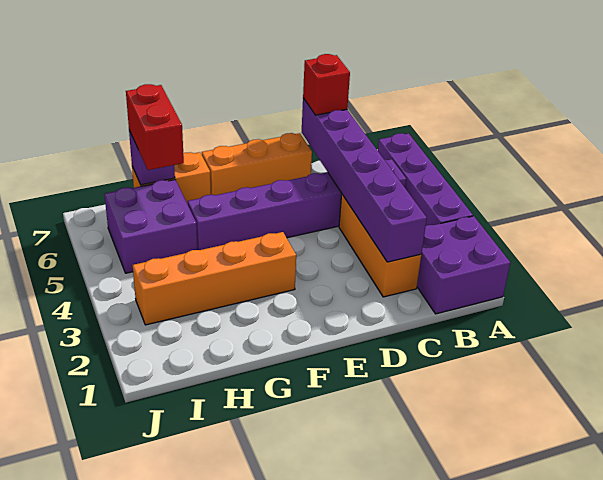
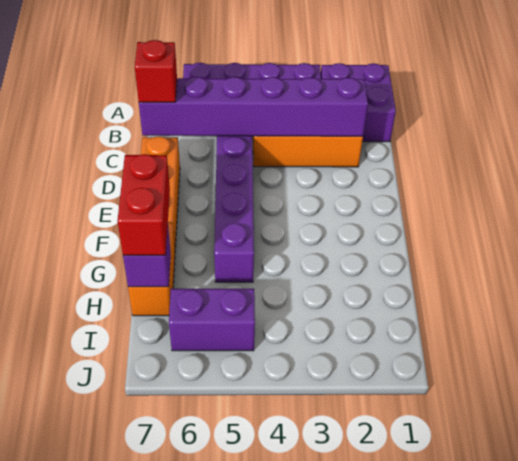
orange 1x4 brick [133,232,296,325] -> none
purple 2x2 brick [105,180,197,273] -> purple 1x2 brick [169,289,255,351]
red 1x2 brick [126,84,184,170] -> red 1x2 brick turned to [118,154,170,255]

